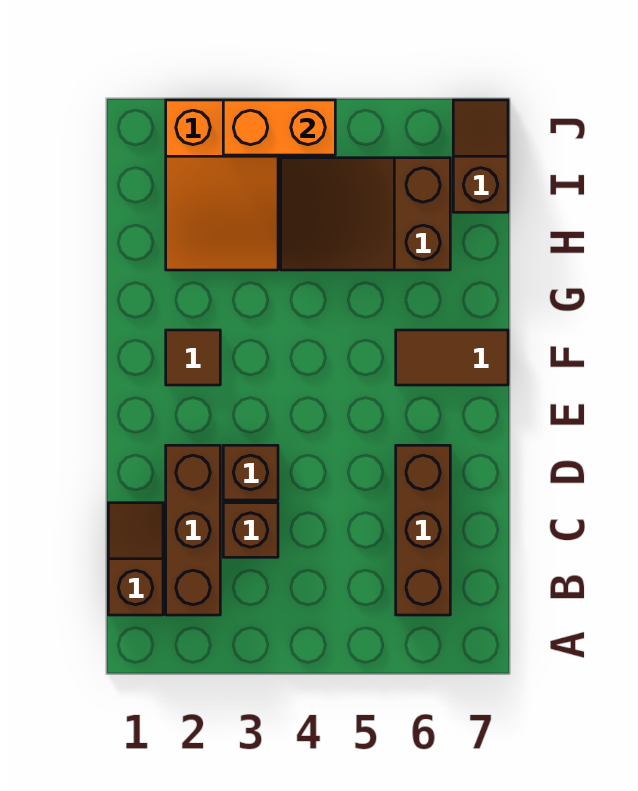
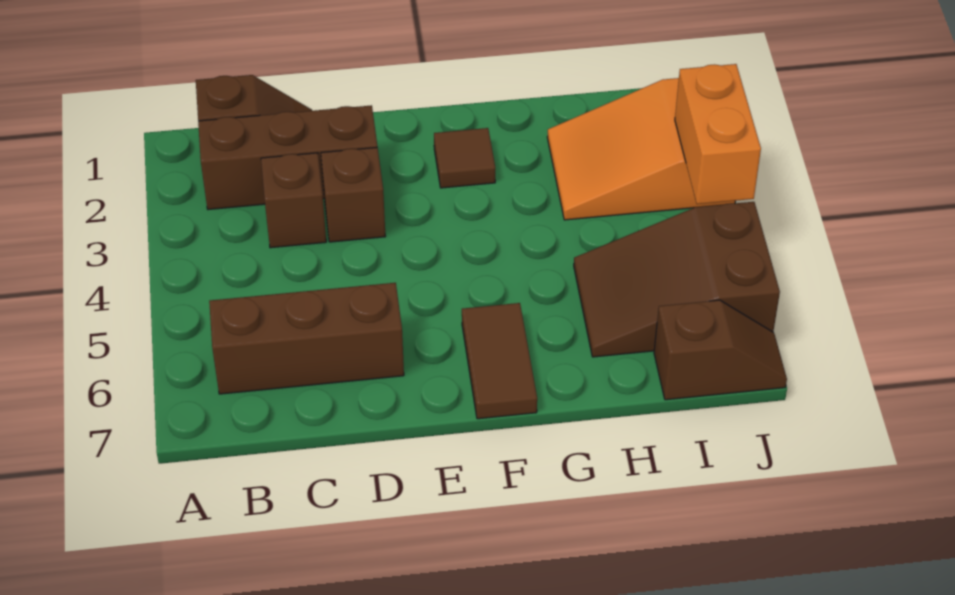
brown 2x3 slope [281,158,450,270] -> brown 2x3 slope turned to [574,202,780,357]

